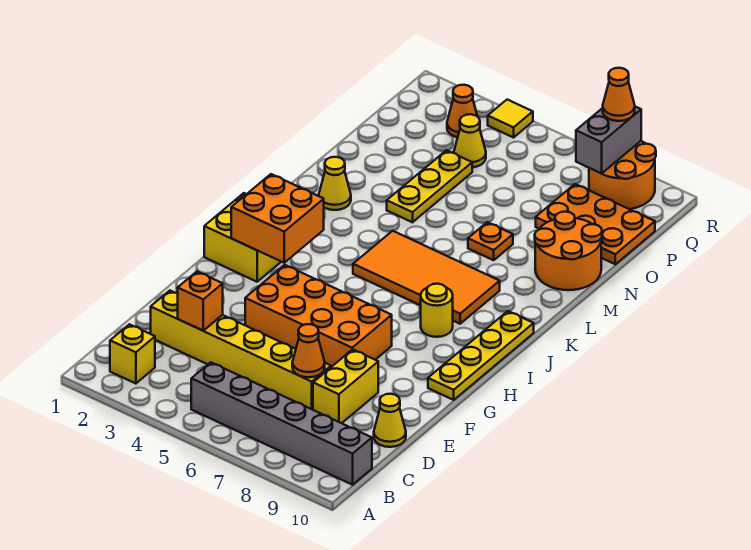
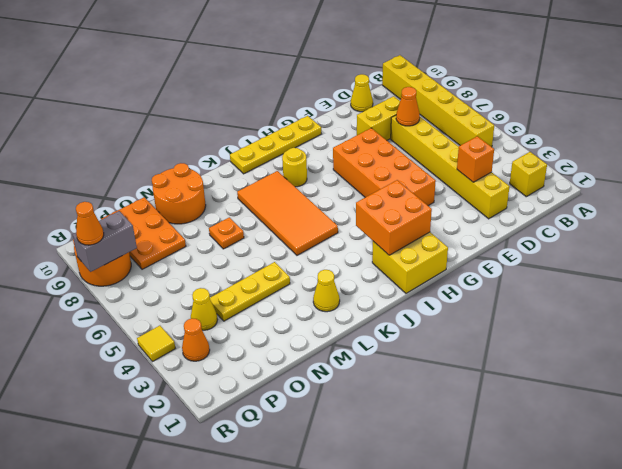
grey 1x6 brick [191,362,372,485] -> yellow 1x6 brick [382,55,494,147]

